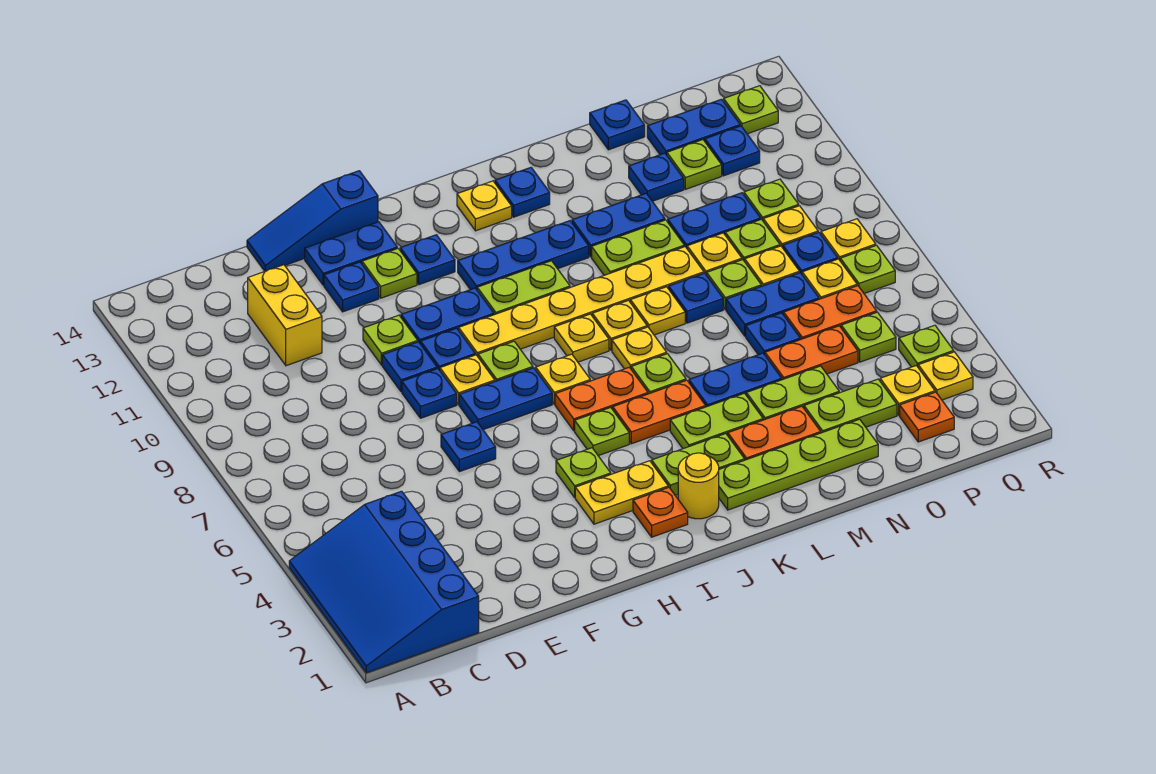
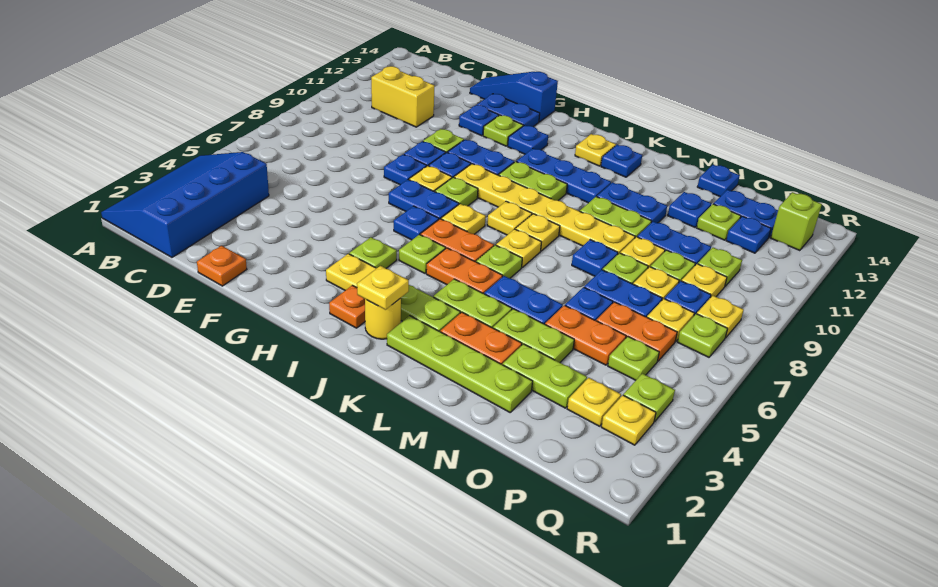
yellow 1x2 brick [248,265,322,366] -> yellow 1x2 brick turned to [371,66,435,127]
blue 1x1 plate [441,422,496,472] -> blue 1x1 plate moved to [394,206,439,240]
yellow 1x1 plate [630,287,685,335] -> yellow 1x1 plate moved to [357,266,409,310]
orange 1x1 plate [900,392,954,442] -> orange 1x1 plate moved to [197,246,247,286]
lime 1x1 plate [724,86,778,134] -> lime 1x1 brick [771,192,822,251]

